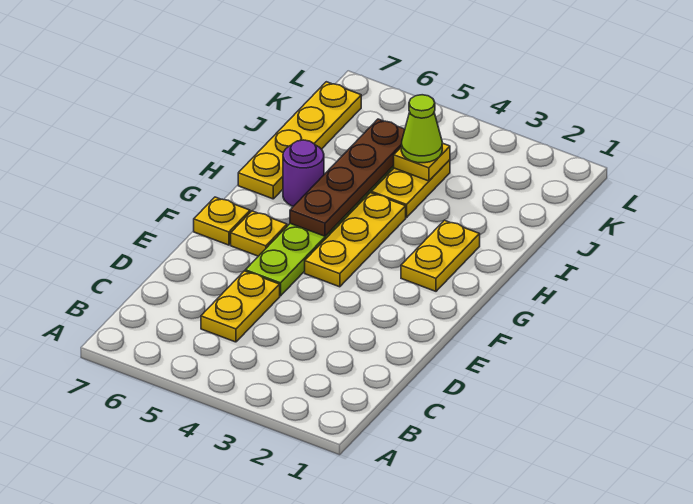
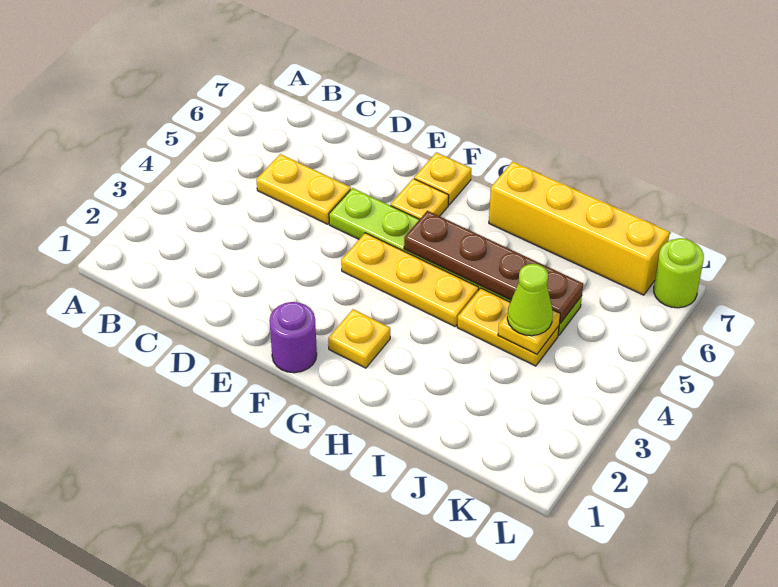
yellow 1x2 plate [401,220,480,291] -> yellow 1x1 plate [328,309,390,368]
purple 1x1 round brick [283,140,324,206] -> purple 1x1 round brick moved to [269,302,317,373]
yellow 1x4 plate [238,82,361,199] -> yellow 1x4 brick [489,161,670,295]
none -> lime 1x1 round brick [654,238,704,308]

